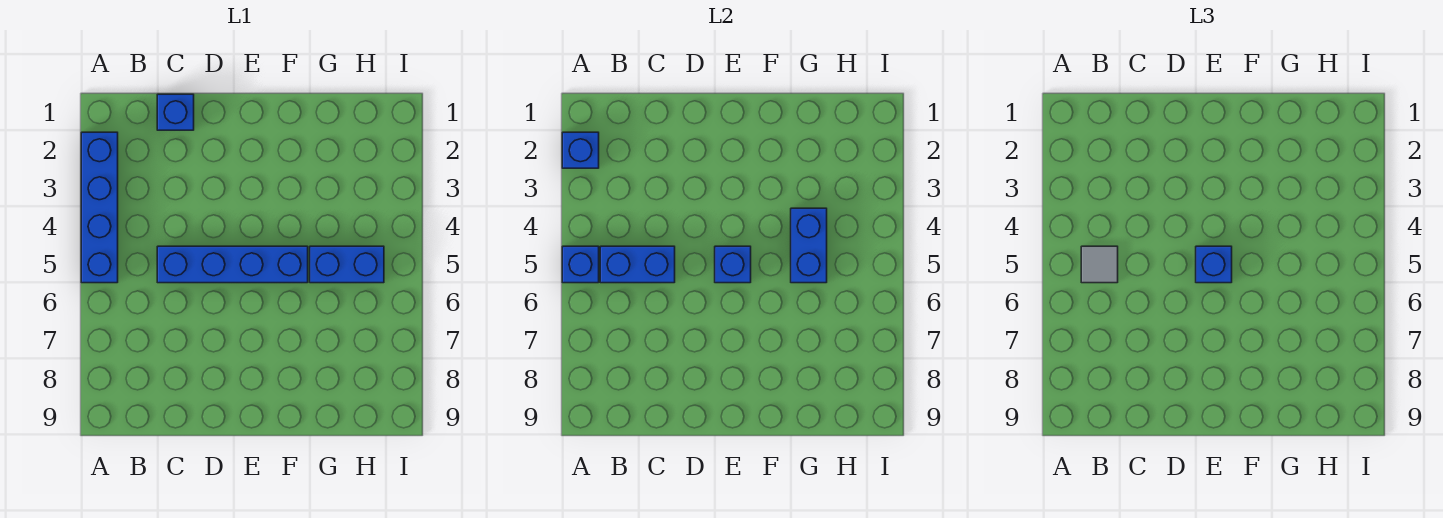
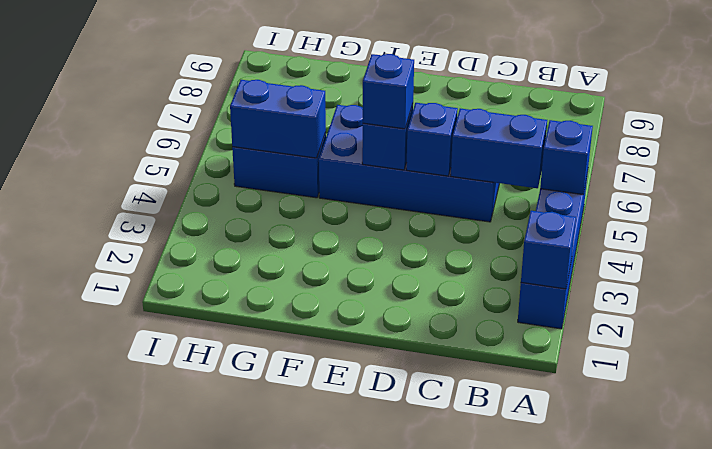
grey 1x1 tile [1081,246,1118,283] -> none
blue 1x1 brick [157,94,194,130] -> blue 1x1 brick moved to [406,103,458,176]
blue 1x4 brick [157,246,308,283] -> blue 2x4 brick [319,105,499,222]
blue 1x2 brick [791,208,827,283] -> blue 1x2 brick turned to [230,80,326,158]

